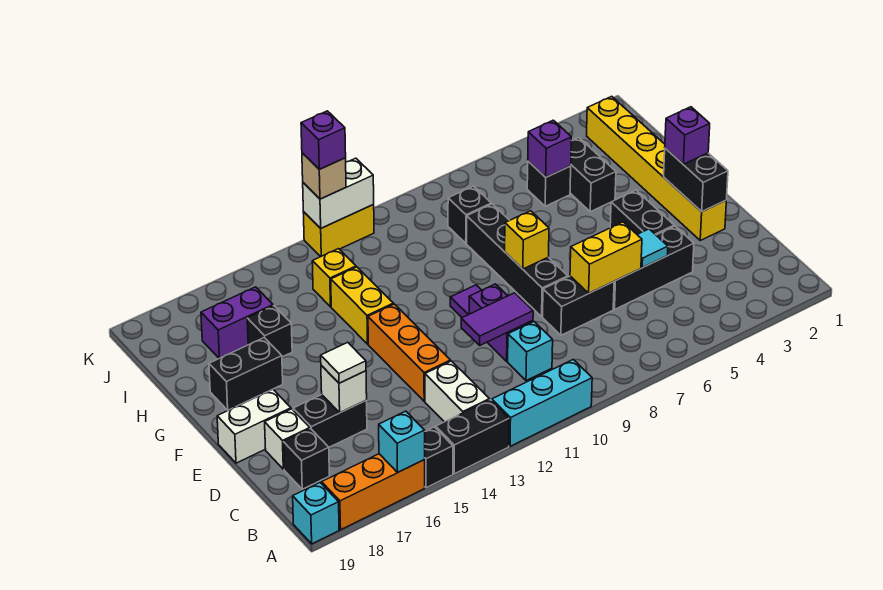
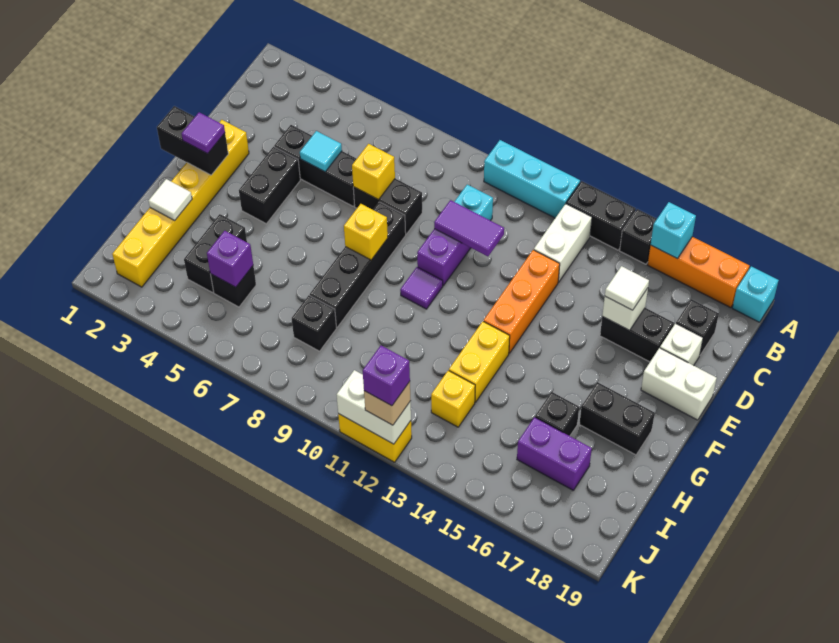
yellow 1x2 brick [570,222,642,293] -> yellow 1x1 brick [352,144,395,200]
black 1x2 brick [664,148,728,212] -> black 1x2 brick turned to [157,106,228,175]
purple 1x1 brick [665,107,710,164] -> purple 1x1 tile [182,112,225,154]
none -> white 1x1 tile [149,179,192,220]

